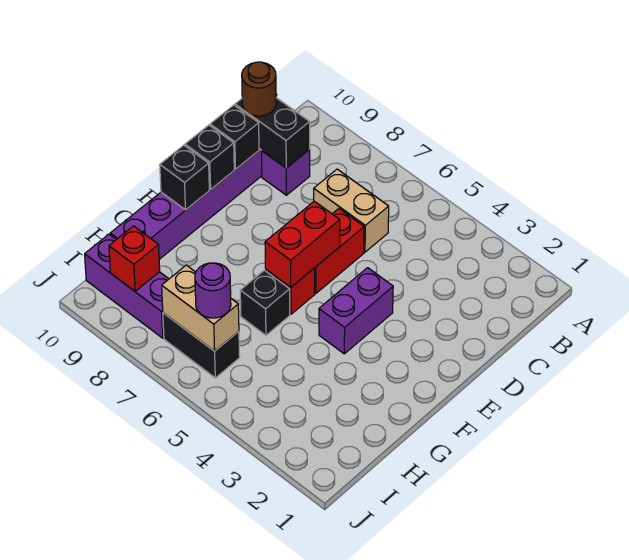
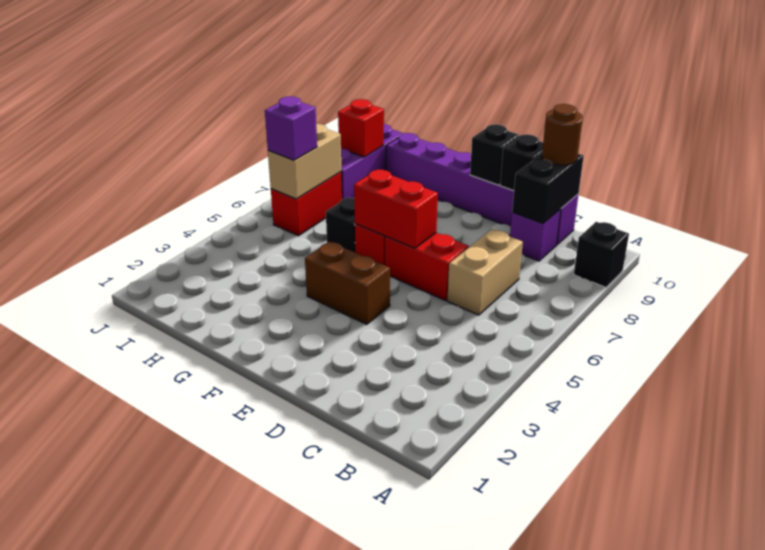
purple 1x2 brick [319,268,393,354] -> brown 1x2 brick [305,241,390,324]
black 1x1 brick [160,145,209,210] -> black 1x1 brick moved to [574,222,629,287]
black 1x2 brick [163,313,240,378] -> red 1x2 brick [271,172,342,236]
purple 1x1 round brick [195,263,231,318] -> purple 1x1 brick [265,96,317,160]

